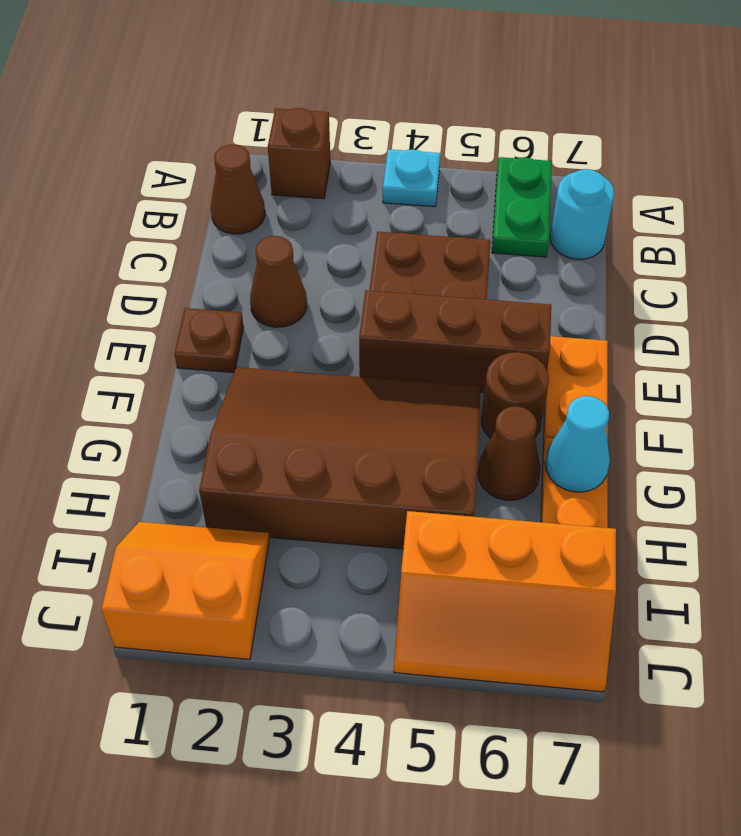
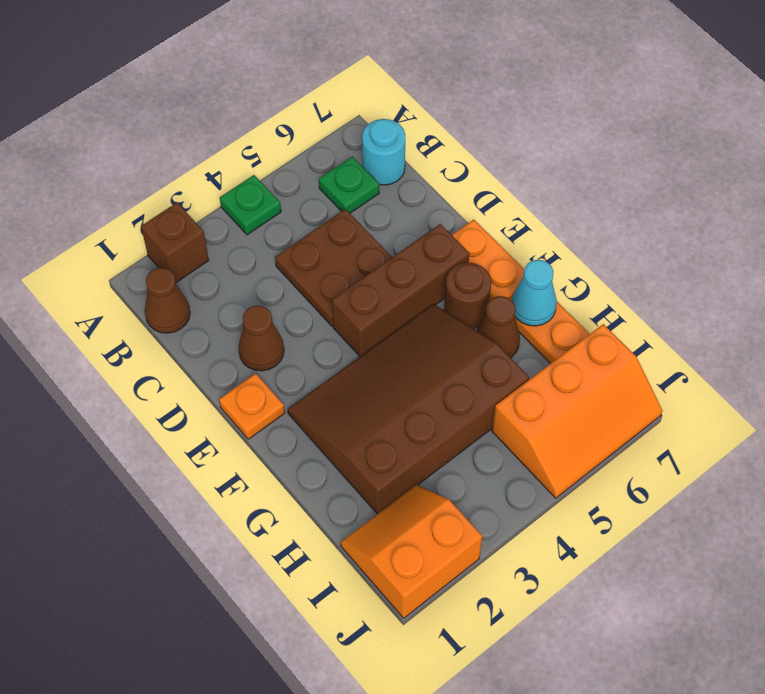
cyan 1x1 plate [383,149,440,207] -> green 1x1 plate [220,175,281,235]
green 1x2 plate [492,157,552,257] -> green 1x1 plate [319,157,379,213]
brown 1x1 plate [174,308,243,373] -> orange 1x1 plate [219,373,285,439]

